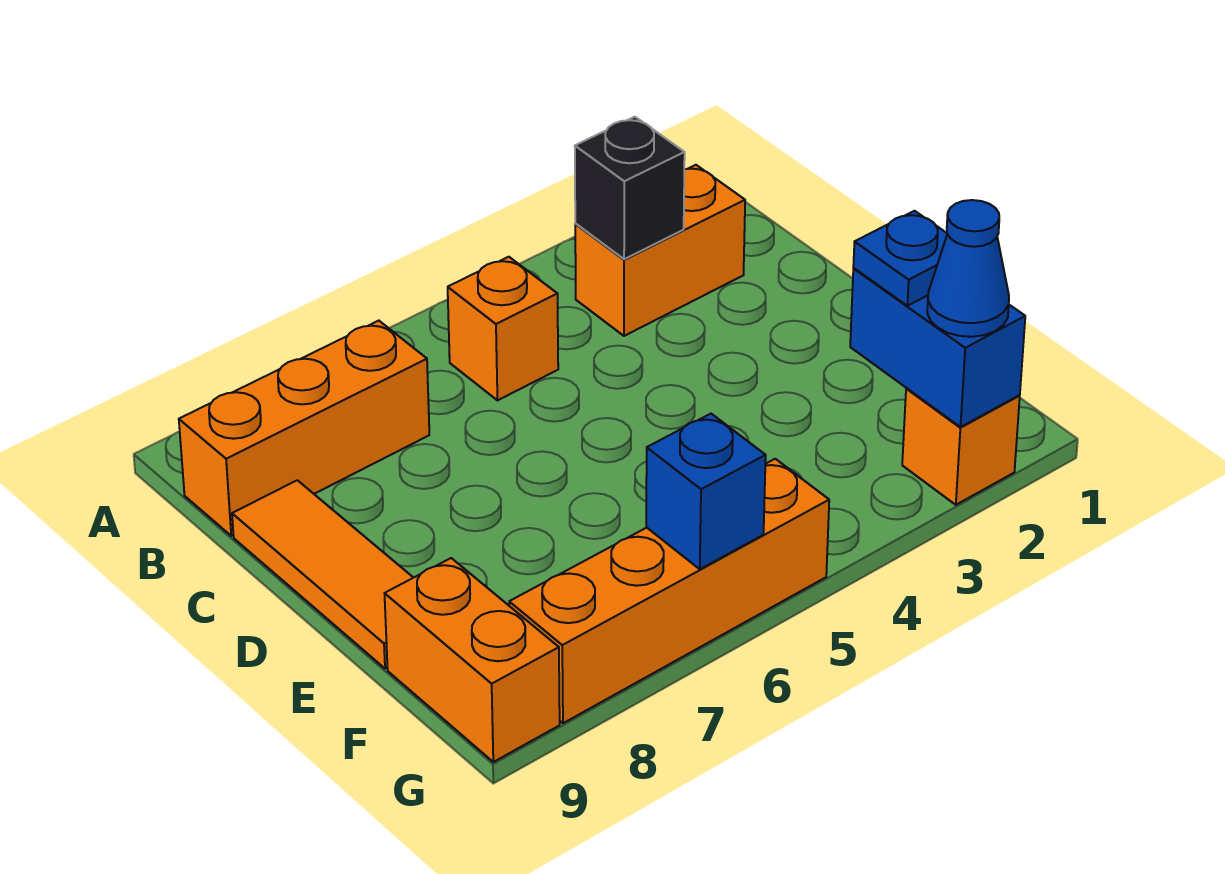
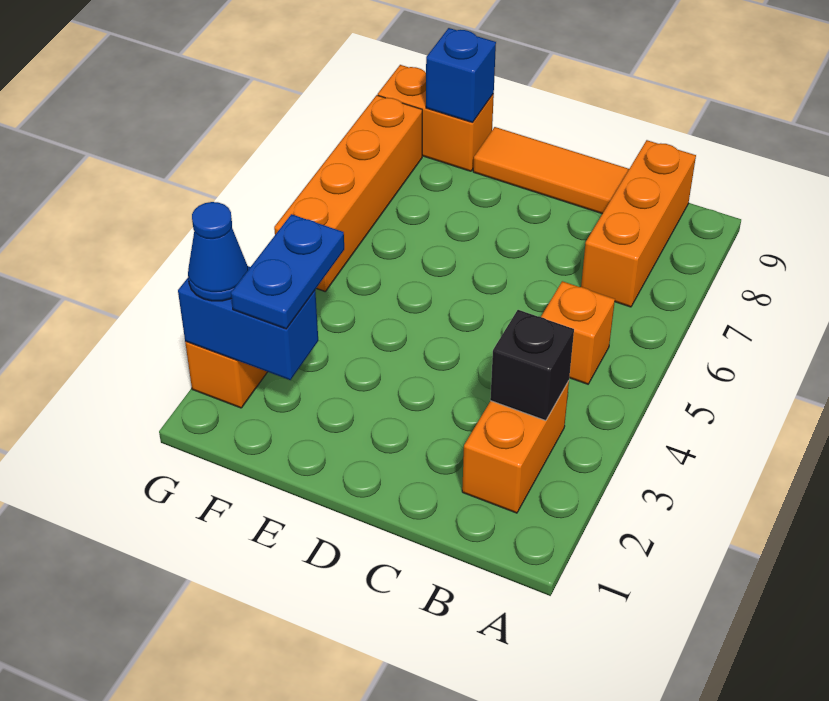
blue 1x1 plate [853,211,947,306] -> blue 1x2 plate [231,214,344,329]
blue 1x1 brick [646,414,766,569] -> blue 1x1 brick moved to [426,28,496,123]

